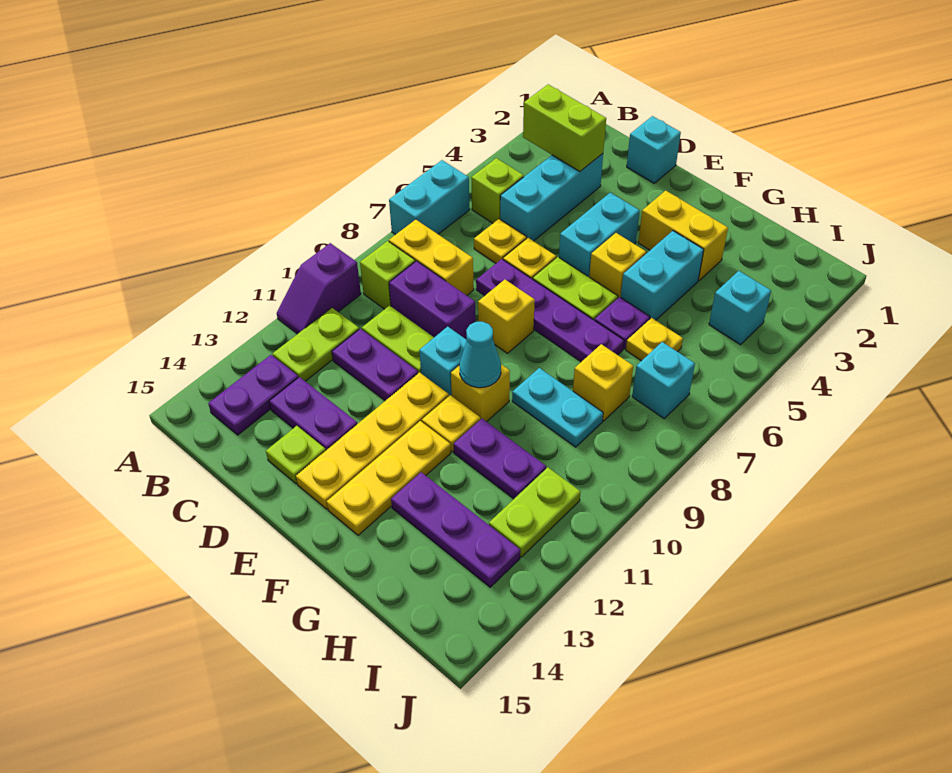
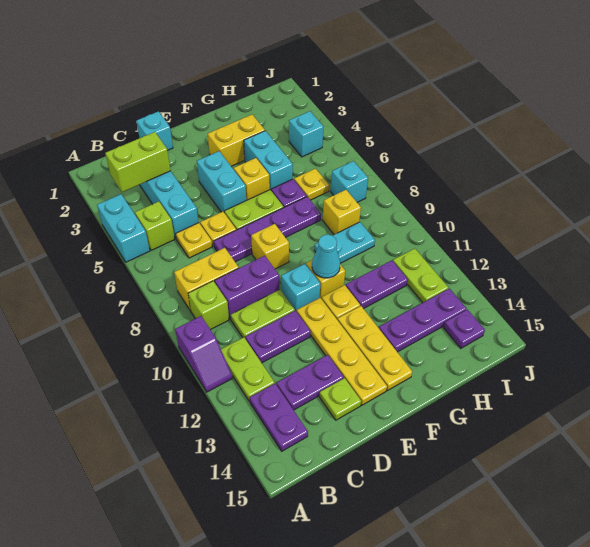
cyan 1x2 brick [389,160,470,235] -> cyan 1x2 brick moved to [97,194,150,262]
none -> purple 1x1 plate [443,310,485,348]

